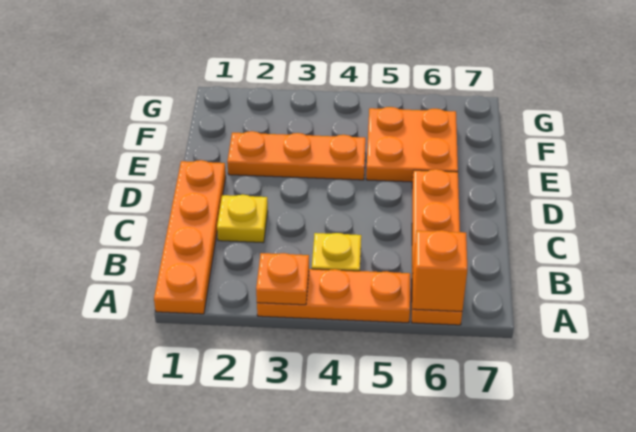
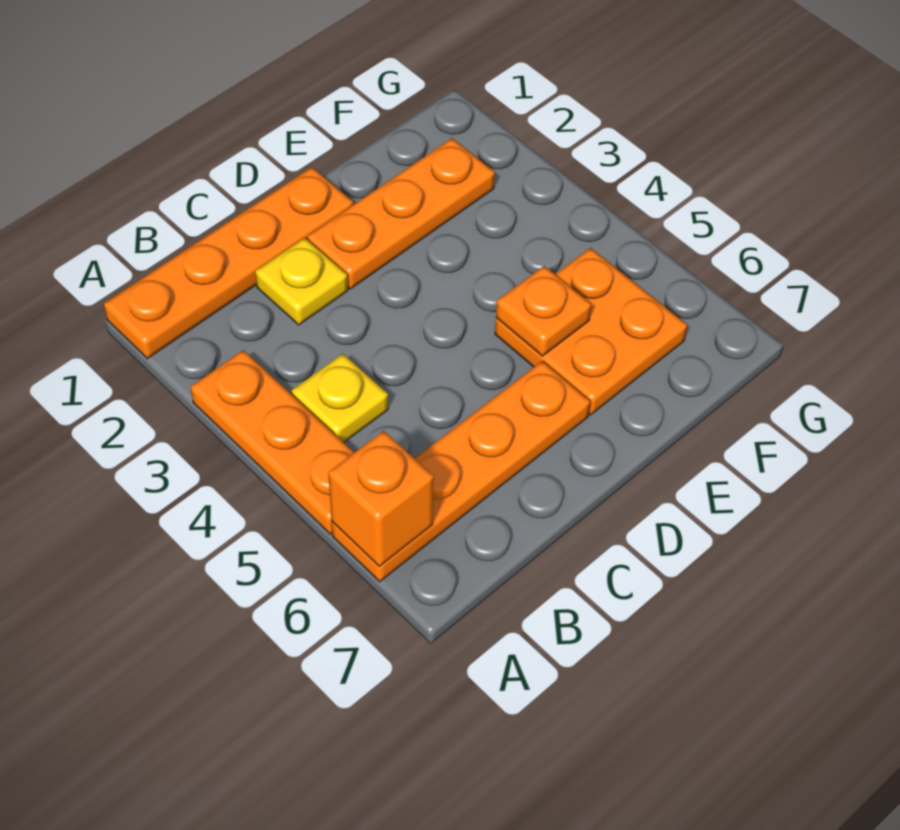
orange 1x1 plate [256,253,309,305] -> orange 1x1 plate moved to [496,266,591,356]
orange 1x3 plate [227,131,366,180] -> orange 1x3 plate turned to [307,138,495,289]

